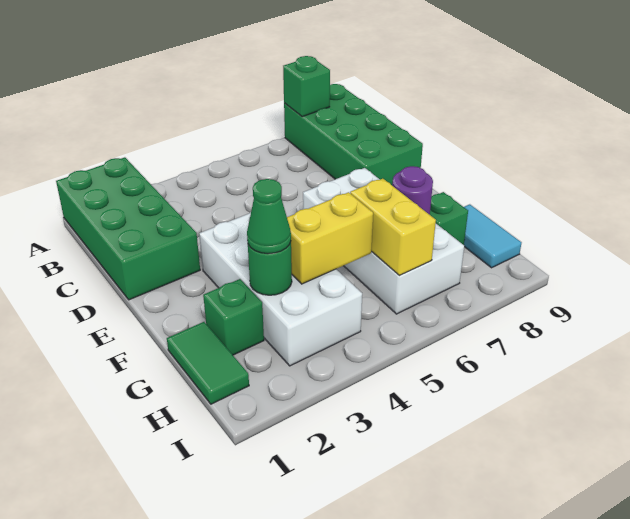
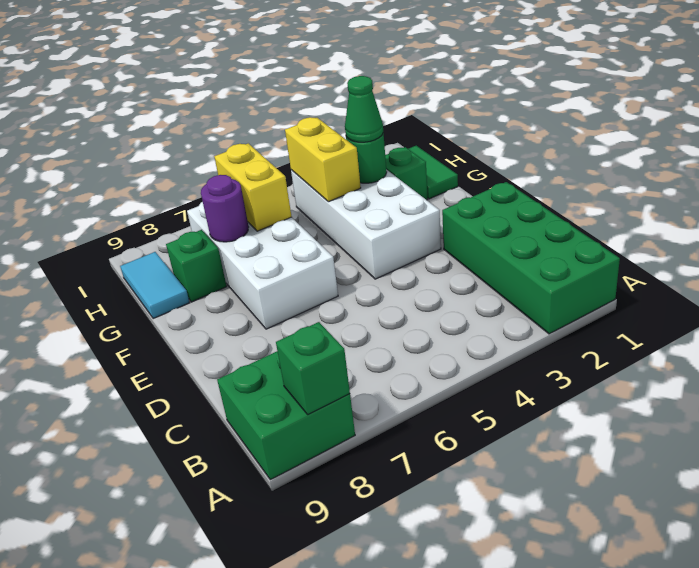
green 2x4 brick [284,84,423,185] -> green 2x2 brick [217,351,355,480]
yellow 1x2 brick [287,192,373,284] -> yellow 1x2 brick turned to [285,117,361,202]

